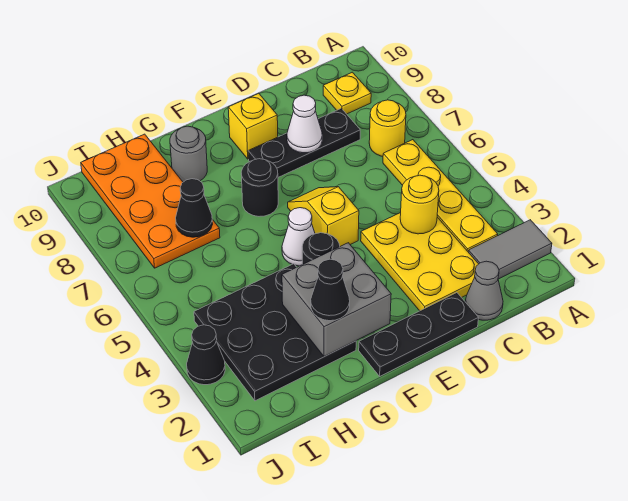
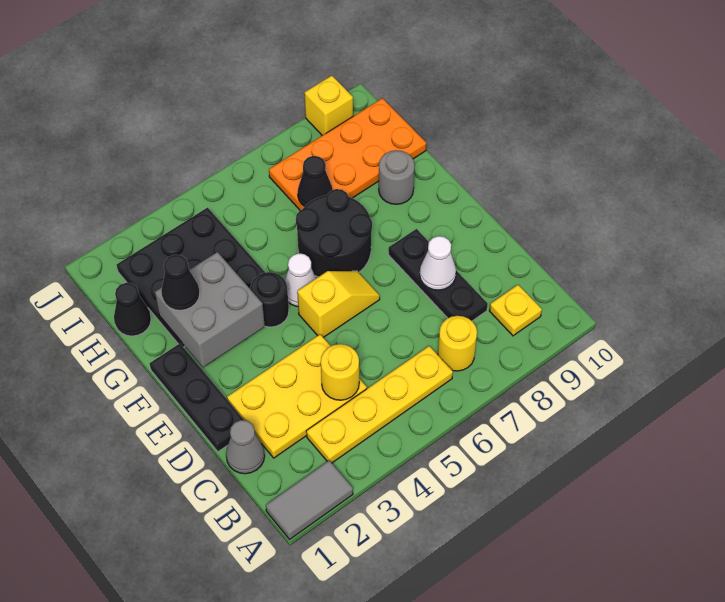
grey 1x2 tile [468,220,552,279] -> grey 1x2 tile turned to [266,460,353,539]
yellow 1x1 brick [228,93,278,159] -> yellow 1x1 brick moved to [304,76,353,136]
black 1x1 round brick [241,159,278,216] -> black 2x2 round brick [296,189,372,277]
black 1x1 cone [187,325,225,385] -> black 1x1 cone moved to [114,283,151,336]

